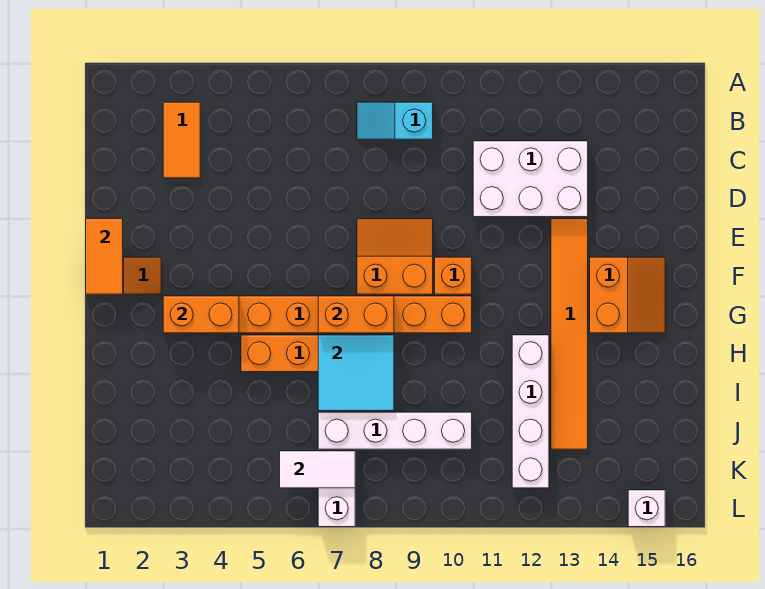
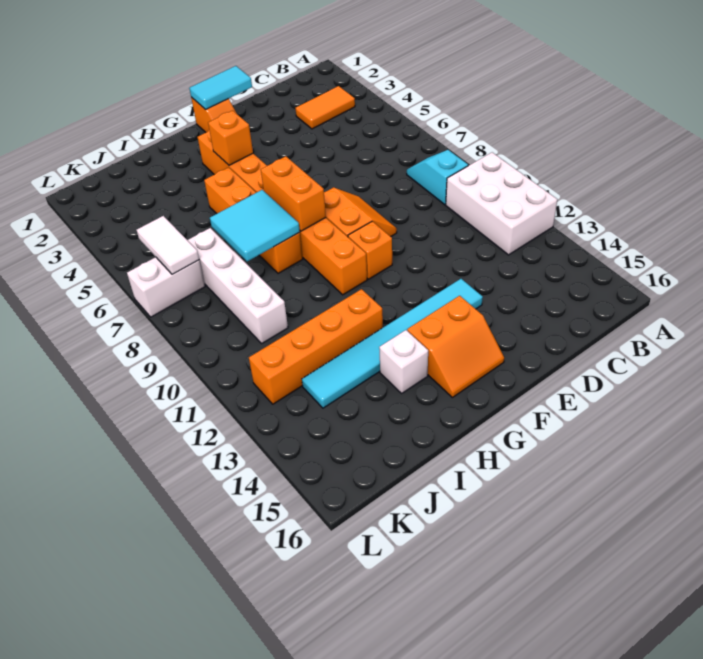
white 2x3 brick [473,141,588,217] -> white 2x3 brick moved to [446,152,557,255]
orange 1x2 tile [86,219,123,294] -> cyan 1x2 tile [189,66,252,109]
orange 1x6 tile [551,219,588,449] -> cyan 1x6 tile [302,279,483,408]
orange 1x2 brick [163,296,239,333] -> orange 1x1 brick [208,111,253,165]
white 1x4 brick [512,335,549,488] -> orange 1x4 brick [249,289,383,404]
white 1x1 brick [628,490,665,527] -> white 1x1 brick moved to [379,330,428,393]

